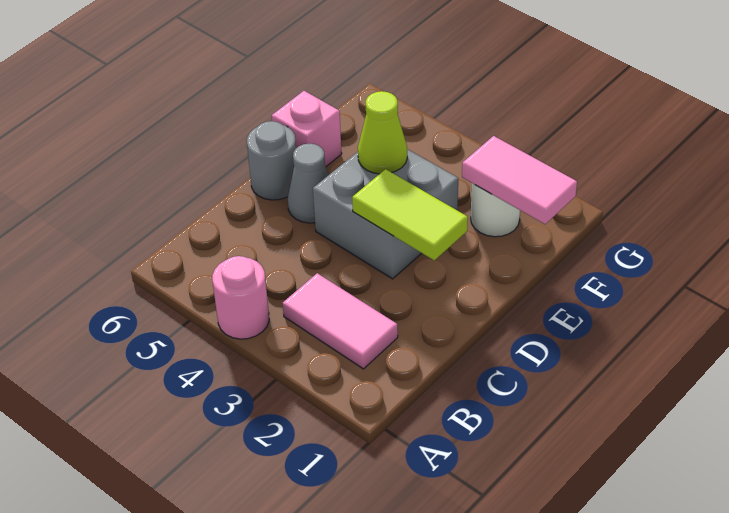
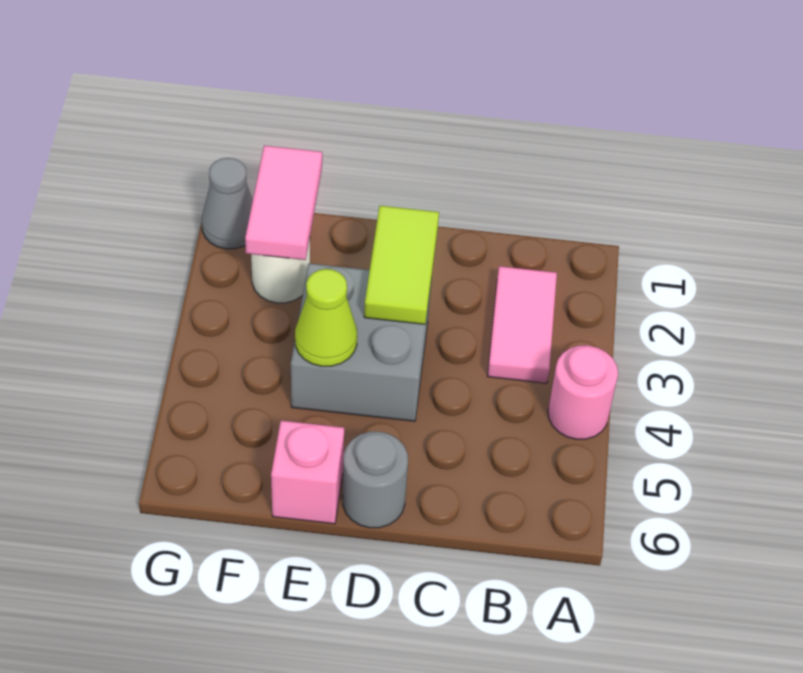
grey 1x1 cone [288,143,328,223] -> grey 1x1 cone moved to [202,158,253,249]

